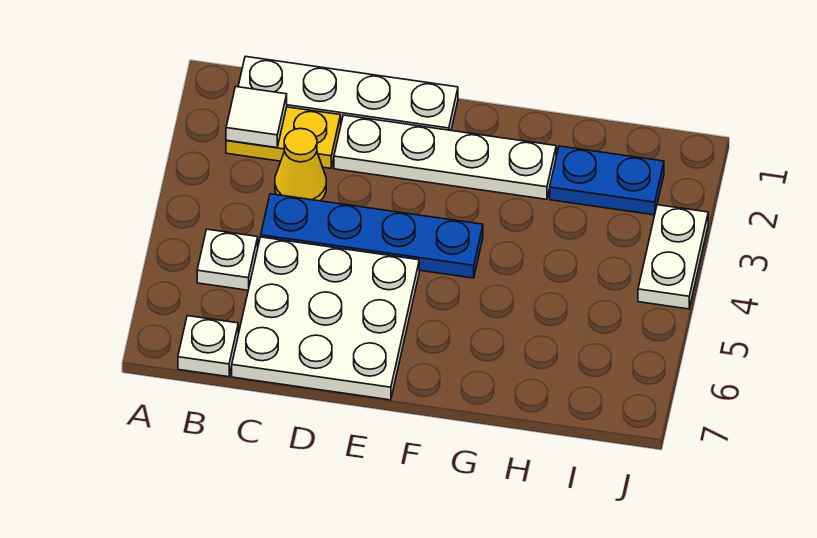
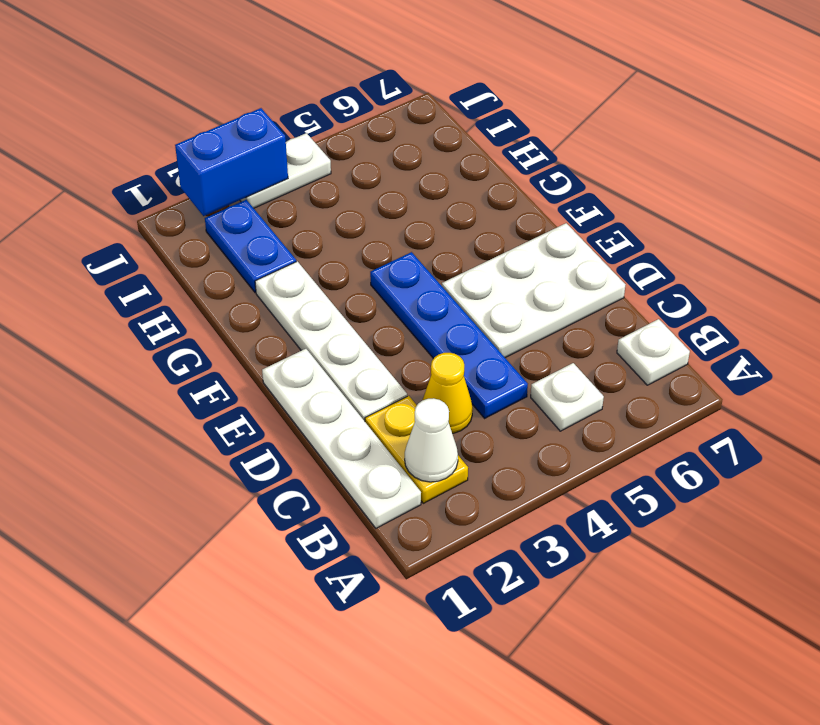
white 1x1 tile [226,87,287,148] -> white 1x1 cone [405,398,458,482]
white 3x3 plate [232,237,419,400] -> white 2x3 plate [442,223,625,358]
none -> blue 1x2 brick [175,108,288,216]

